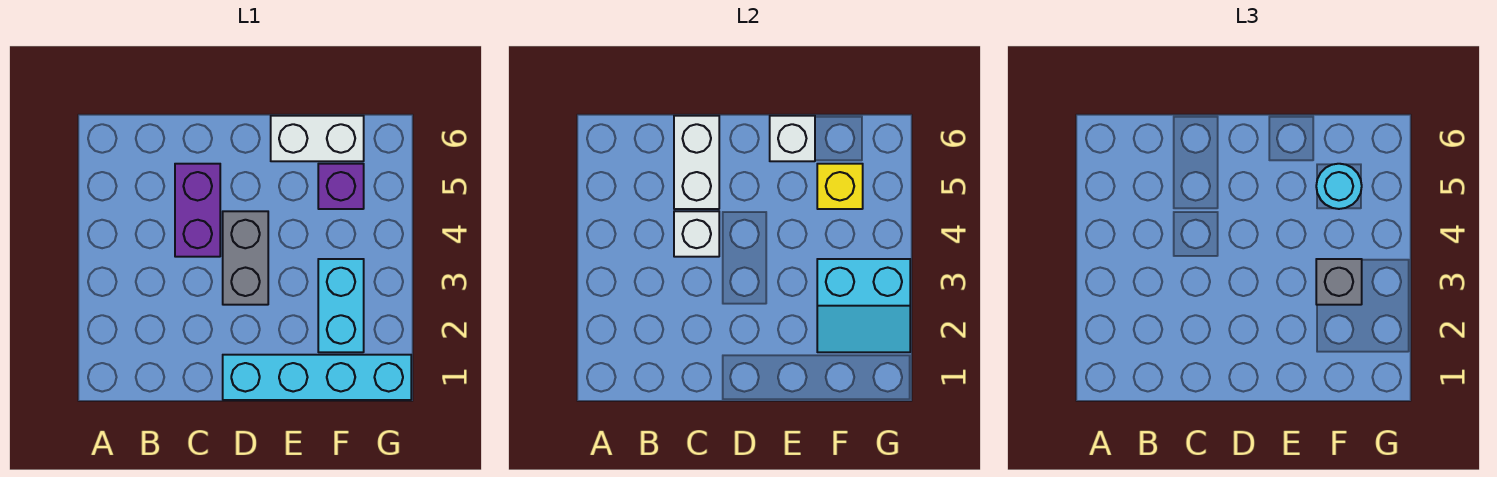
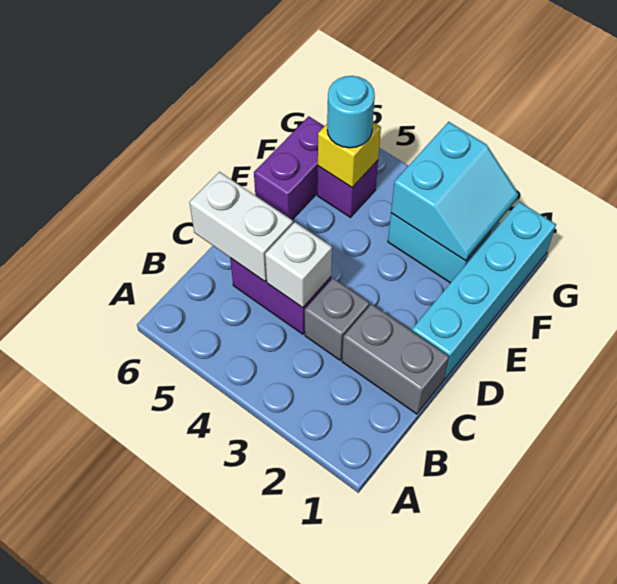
grey 1x2 brick [223,211,268,305] -> grey 1x2 brick moved to [342,304,449,414]
white 1x2 brick [271,116,364,161] -> purple 1x2 brick [254,116,324,220]
white 1x1 brick [770,116,815,161] -> none
grey 1x1 brick [1316,259,1362,305] -> grey 1x1 brick moved to [305,278,369,360]

